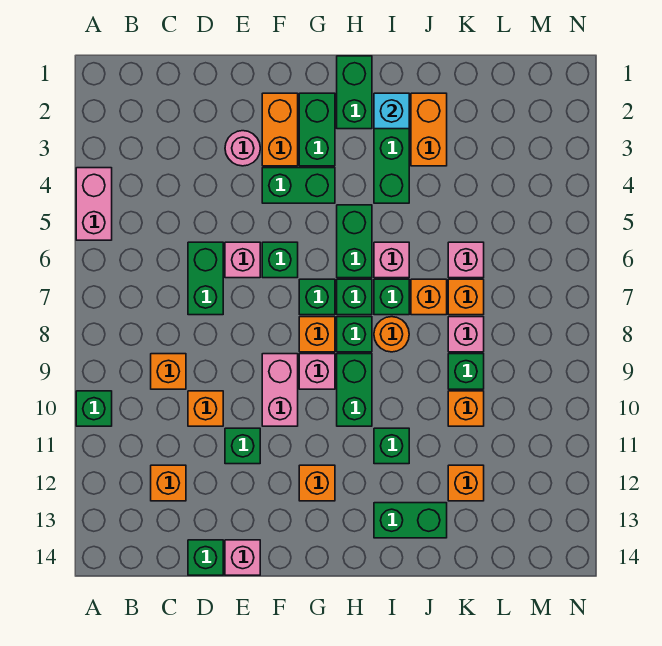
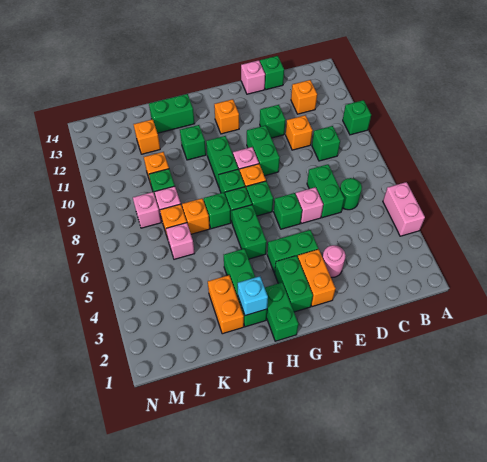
none -> green 1x1 round brick [340,178,362,210]
orange 1x1 brick [151,354,186,389] -> green 1x1 brick [312,126,340,161]
pink 1x2 brick [262,354,298,426] -> green 1x2 brick [247,125,280,176]
pink 1x1 brick [374,242,409,278] -> pink 1x1 brick moved to [133,192,161,228]
orange 1x1 round brick [374,317,409,352] -> none

